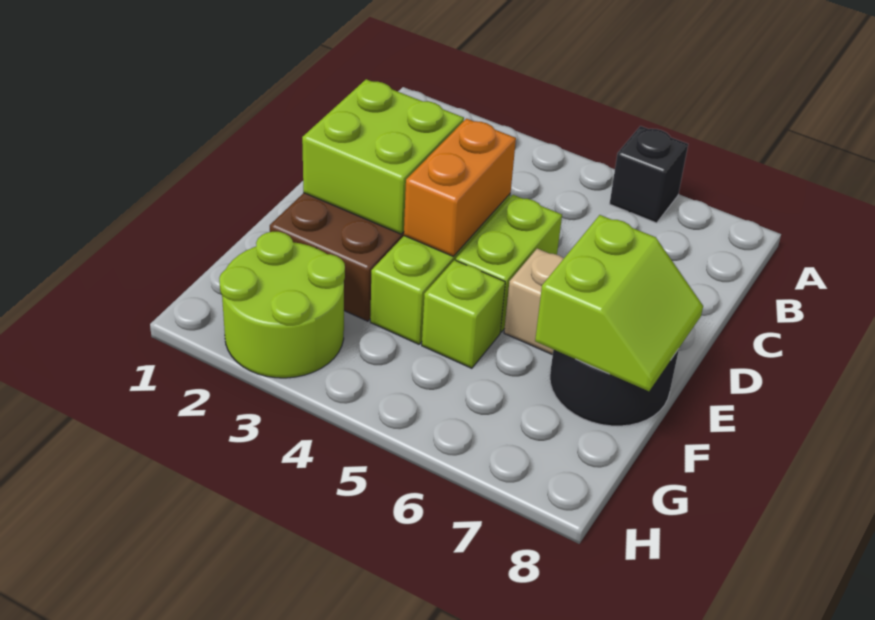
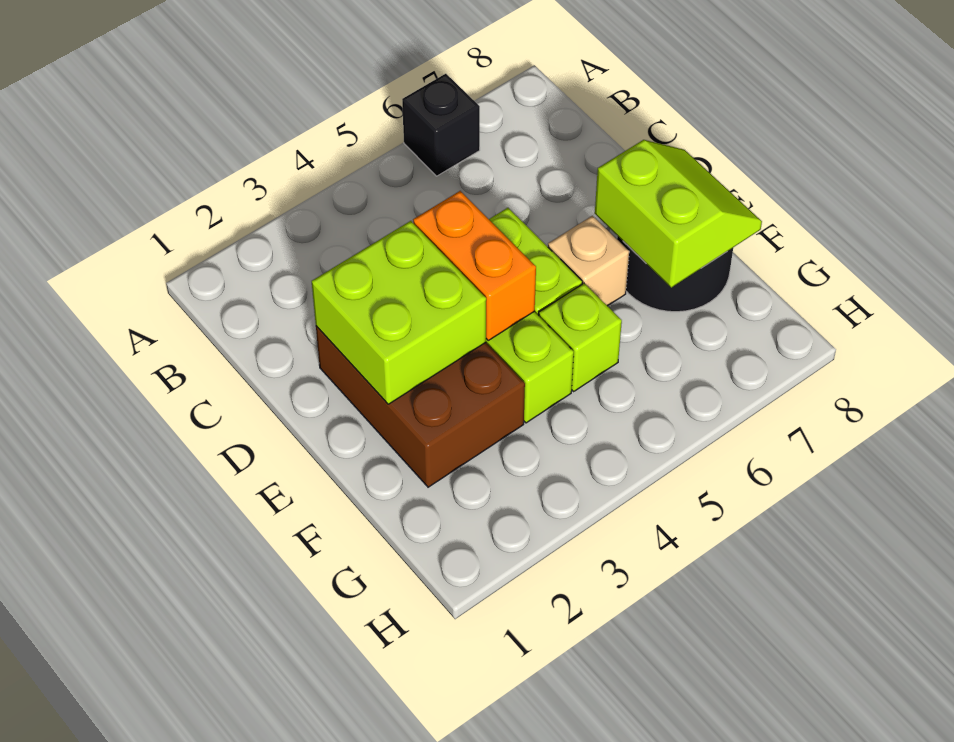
lime 2x2 round brick [219,232,345,378] -> none

